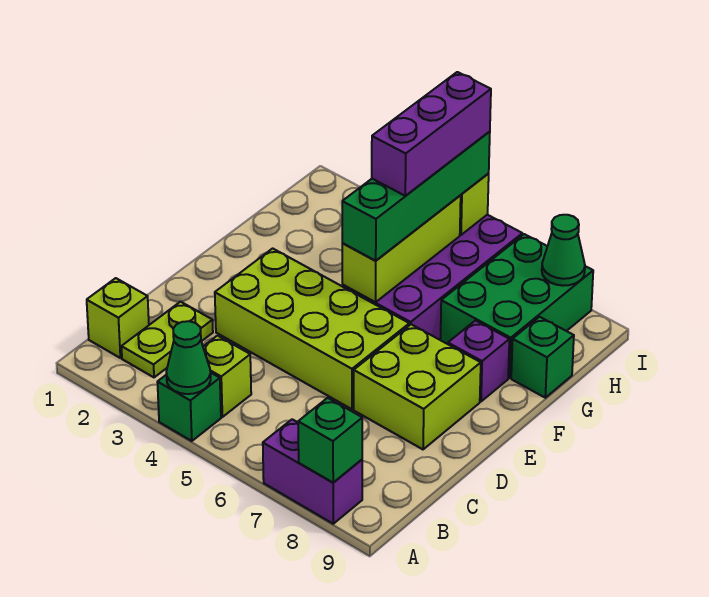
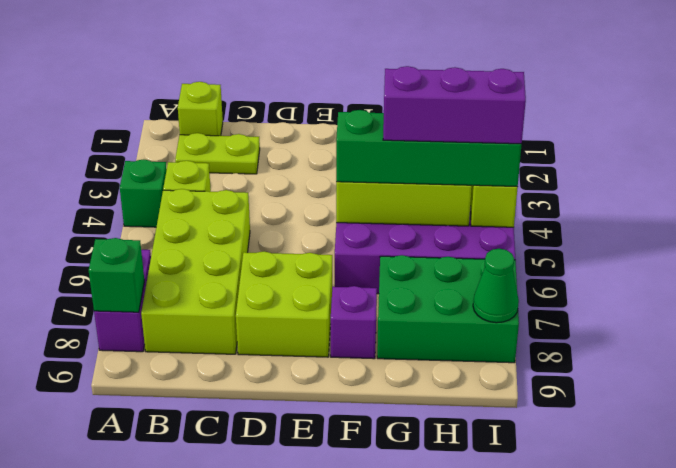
green 1x1 cone [166,321,211,394] -> none
lime 2x4 brick [215,248,409,409] -> lime 2x4 brick moved to [141,189,250,354]
green 1x1 brick [511,317,574,398] -> none

